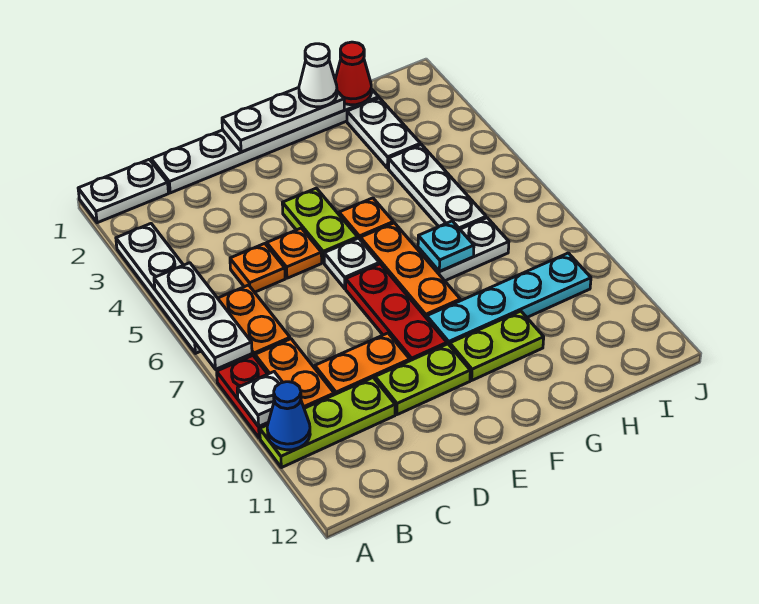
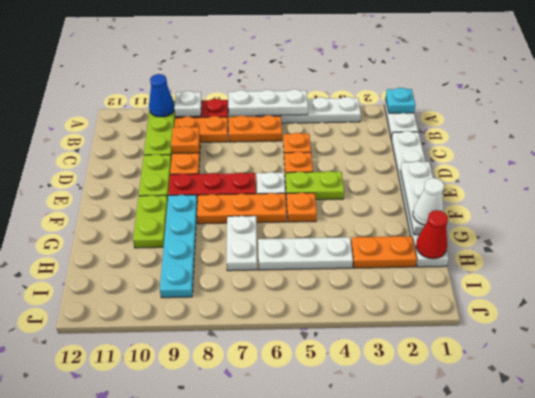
none -> orange 1x1 plate [171,126,200,154]
cyan 1x1 plate [418,221,474,272] -> cyan 1x1 plate moved to [386,88,416,113]
white 1x2 plate [347,98,420,168] -> orange 1x2 plate [351,236,417,268]

